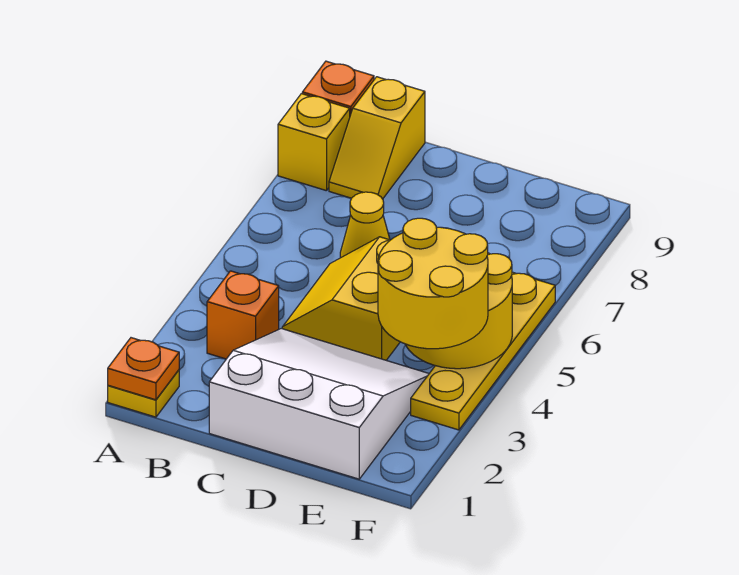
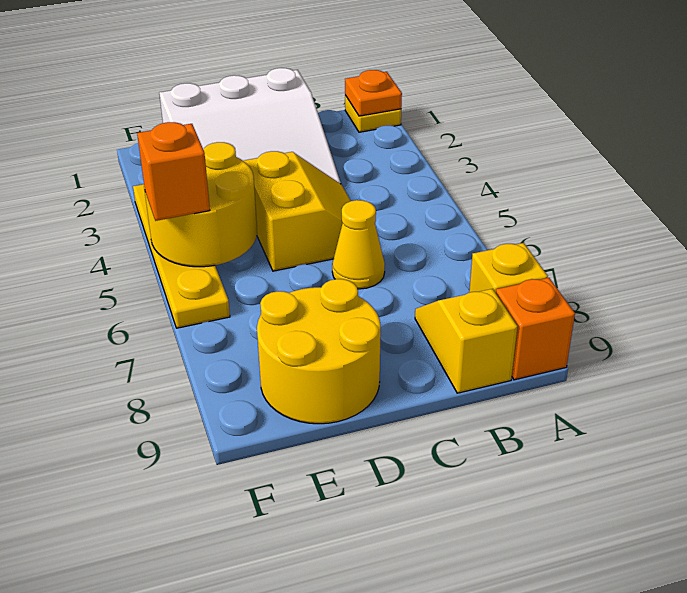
orange 1x1 brick [207,271,279,359] -> orange 1x1 brick moved to [137,122,210,221]
yellow 2x2 round brick [378,218,488,349] -> yellow 2x2 round brick moved to [257,279,381,424]

